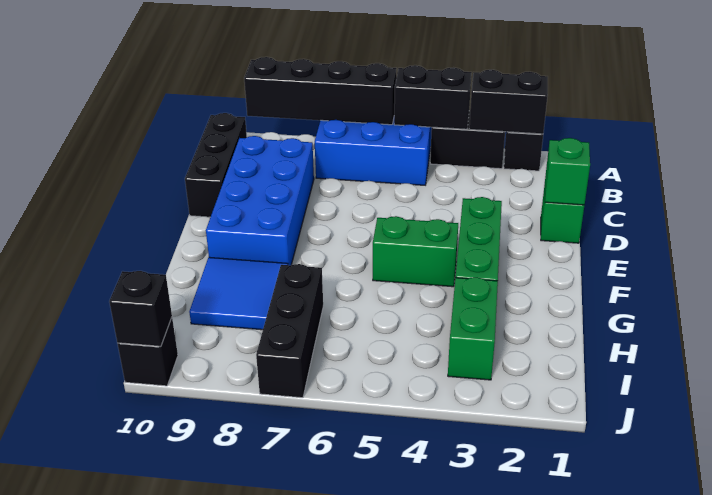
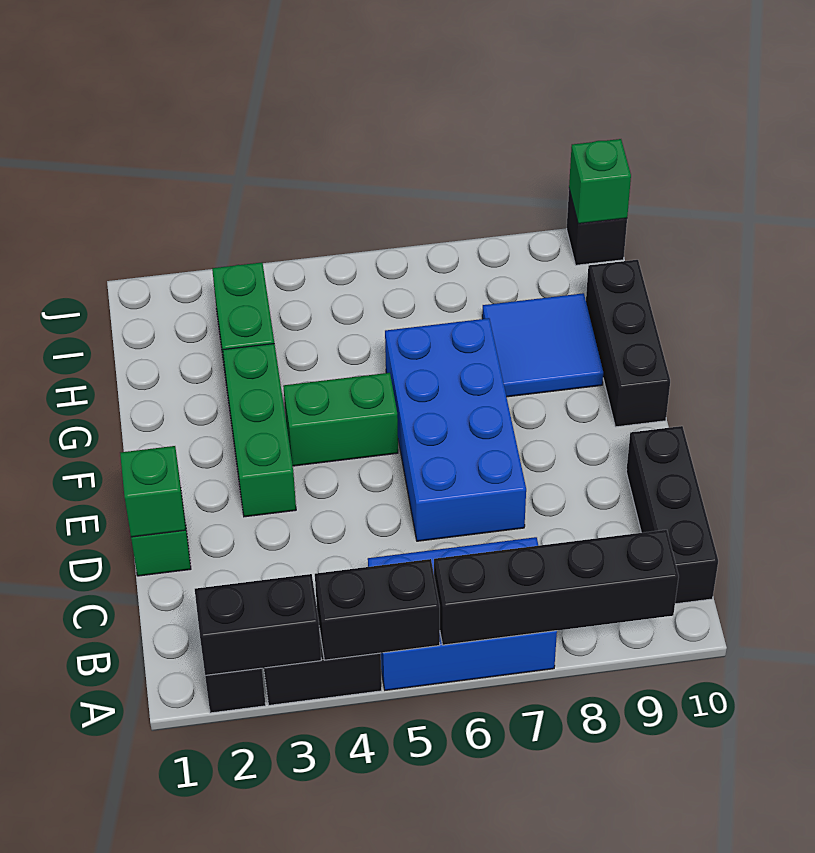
blue 2x4 brick [206,136,314,265] -> blue 2x4 brick moved to [385,318,526,541]
black 1x3 brick [256,264,323,398] -> black 1x3 brick moved to [586,260,670,427]
black 1x1 brick [109,271,172,346] -> green 1x1 brick [569,139,631,224]

